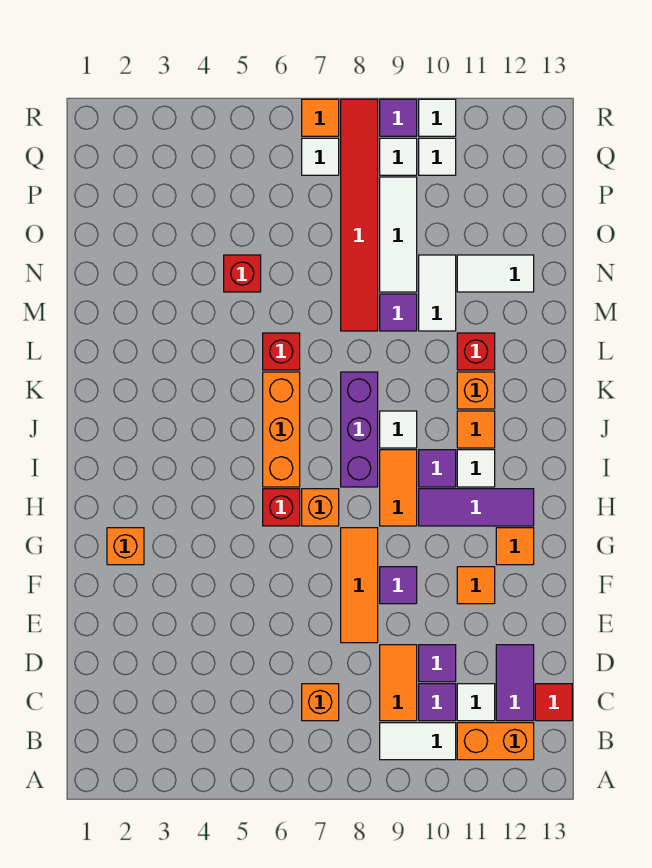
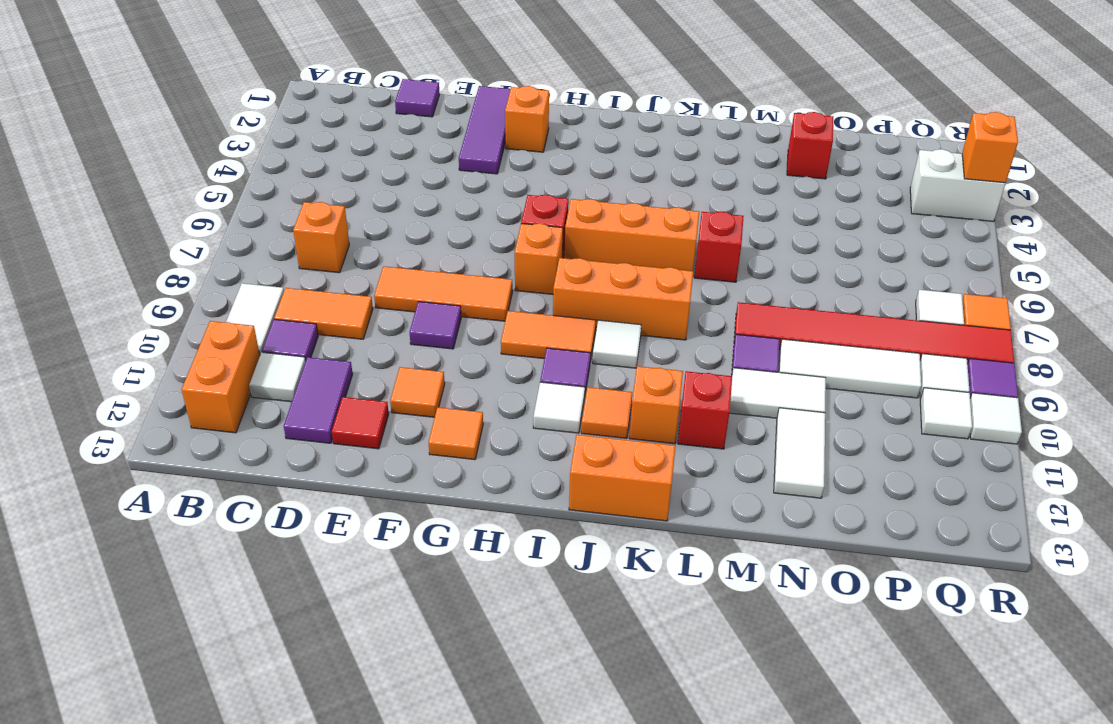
purple 1x2 tile [496,645,534,721] -> purple 1x2 tile turned to [284,357,353,443]
red 1x1 tile [535,684,572,721] -> red 1x1 tile moved to [332,397,389,449]
purple 1x1 tile [419,645,456,682] -> purple 1x1 tile moved to [395,79,440,117]
purple 1x3 tile [419,489,534,526] -> purple 1x3 tile moved to [459,86,511,174]
purple 1x3 brick [341,372,378,487] -> orange 1x3 brick [553,258,693,340]
none -> orange 1x2 brick [569,435,675,521]
red 1x1 brick [224,255,261,292] -> red 1x1 brick moved to [787,112,833,179]
none -> white 1x2 brick [910,149,1006,222]
none -> orange 1x1 brick [962,112,1018,183]

